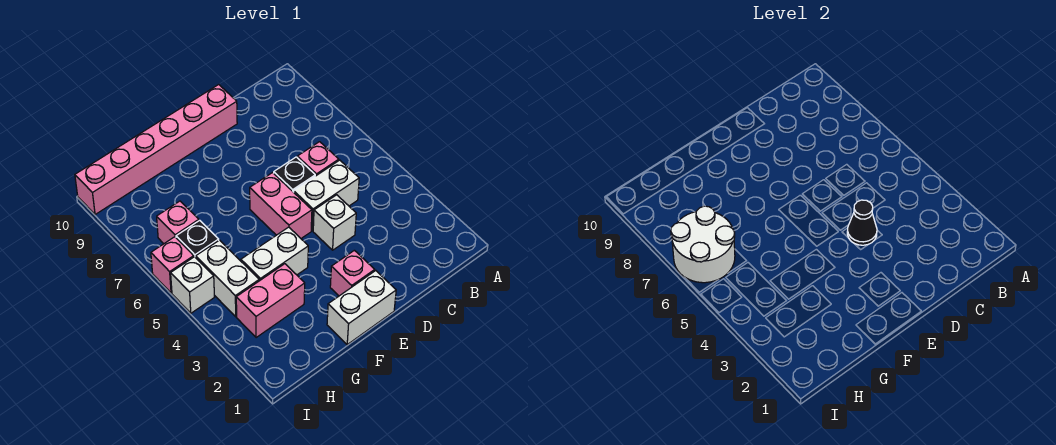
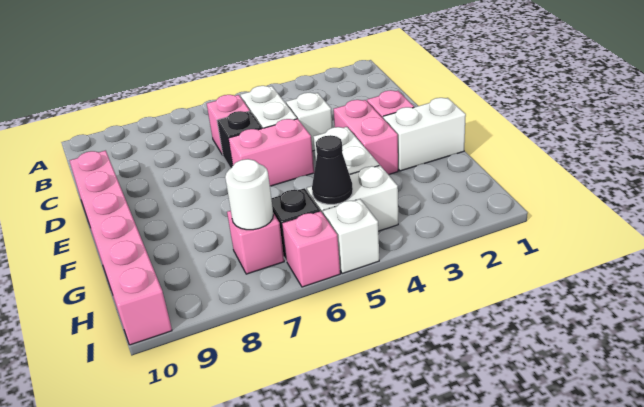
black 1x1 cone [847,200,877,245] -> black 1x1 cone moved to [312,135,353,204]
white 1x2 brick [327,271,396,345] -> white 1x2 brick turned to [383,98,466,171]
pink 1x2 brick [236,264,305,338] -> pink 1x2 brick moved to [334,100,398,174]
white 2x2 round brick [671,206,735,283] -> white 1x1 round brick [225,159,273,230]

